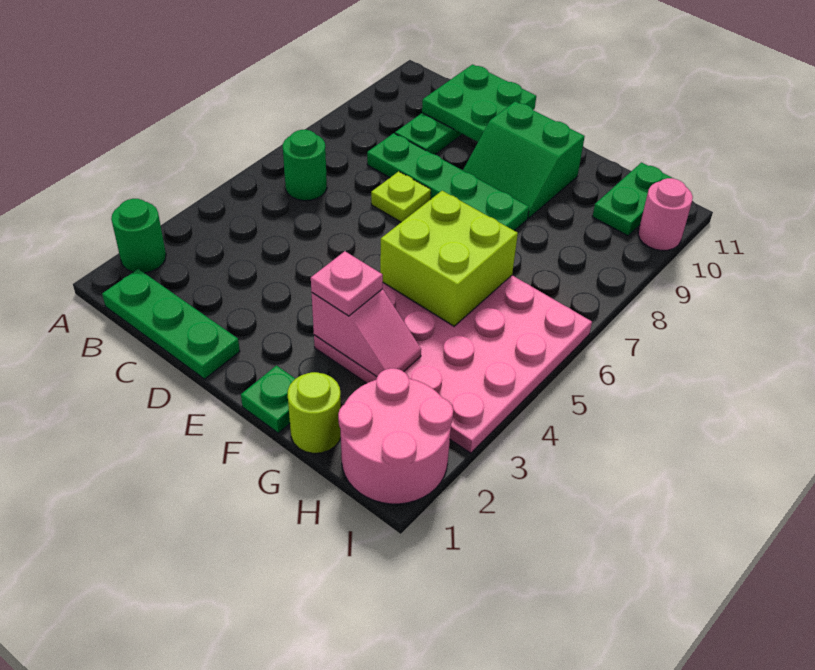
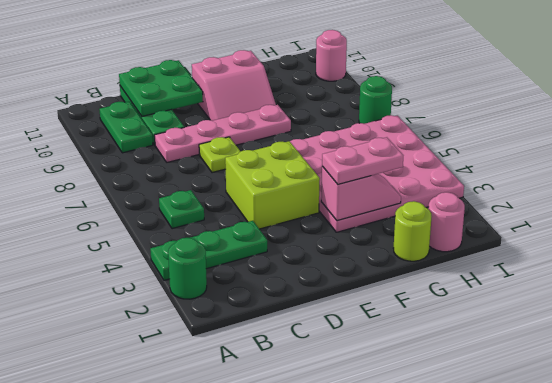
green 1x3 plate [102,269,240,379] -> green 1x3 plate moved to [150,221,267,280]
green 1x1 round brick [283,130,327,201] -> green 1x1 round brick moved to [359,76,392,124]
green 1x4 plate [367,133,529,231] -> pink 1x4 plate [154,105,291,162]
green 2x2 slope [463,101,585,218] -> pink 2x2 slope [192,50,276,121]
green 1x1 plate [241,366,295,433] -> green 1x1 plate moved to [159,190,204,229]
pink 1x1 plate [311,251,383,316] -> pink 1x2 plate [322,137,403,184]
lime 2x2 brick [380,191,518,326] -> lime 2x2 brick moved to [225,141,320,229]
pink 2x2 round brick [338,368,453,504] -> pink 1x1 round brick [428,192,465,252]
green 1x2 plate [592,163,674,236] -> green 1x2 plate moved to [99,102,153,153]

